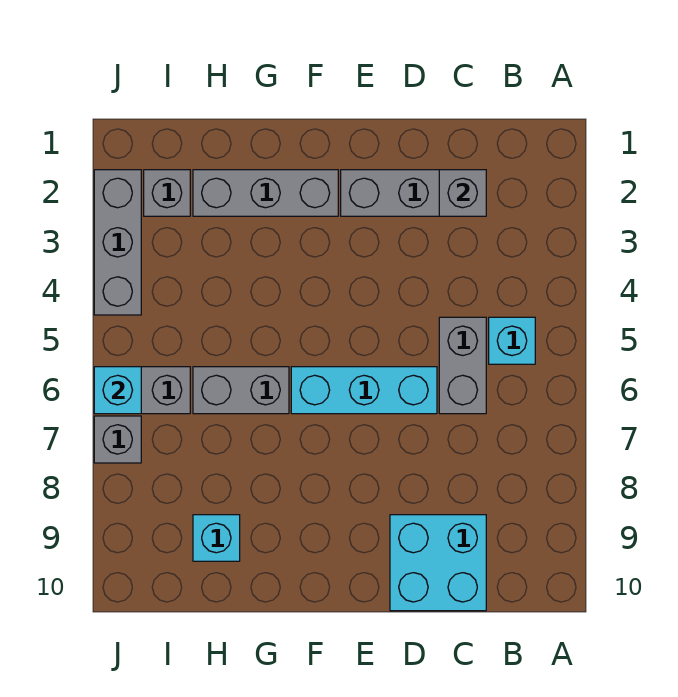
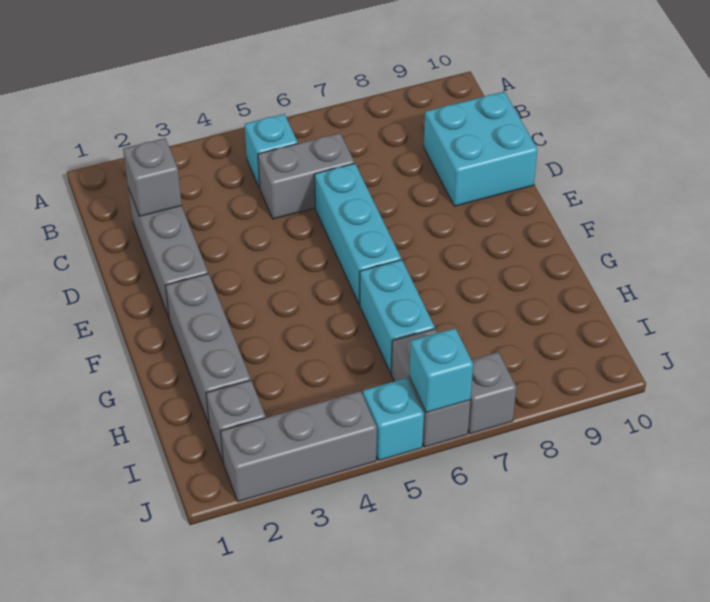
grey 1x2 brick [193,367,289,414] -> cyan 1x2 brick [360,260,435,374]
cyan 1x1 brick [193,515,240,561] -> cyan 1x1 brick moved to [363,378,424,460]

